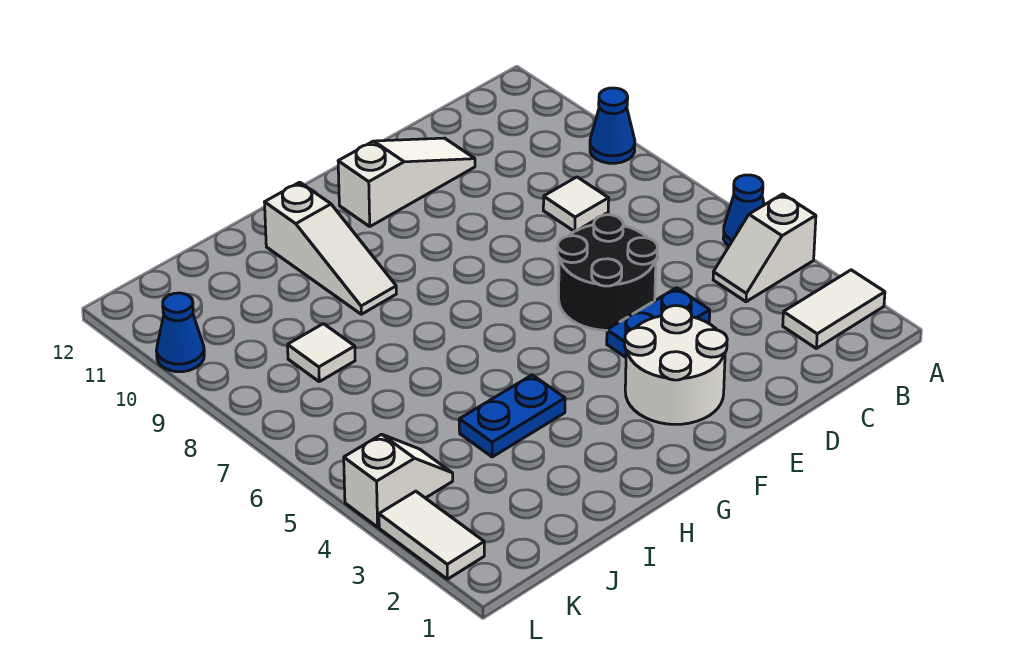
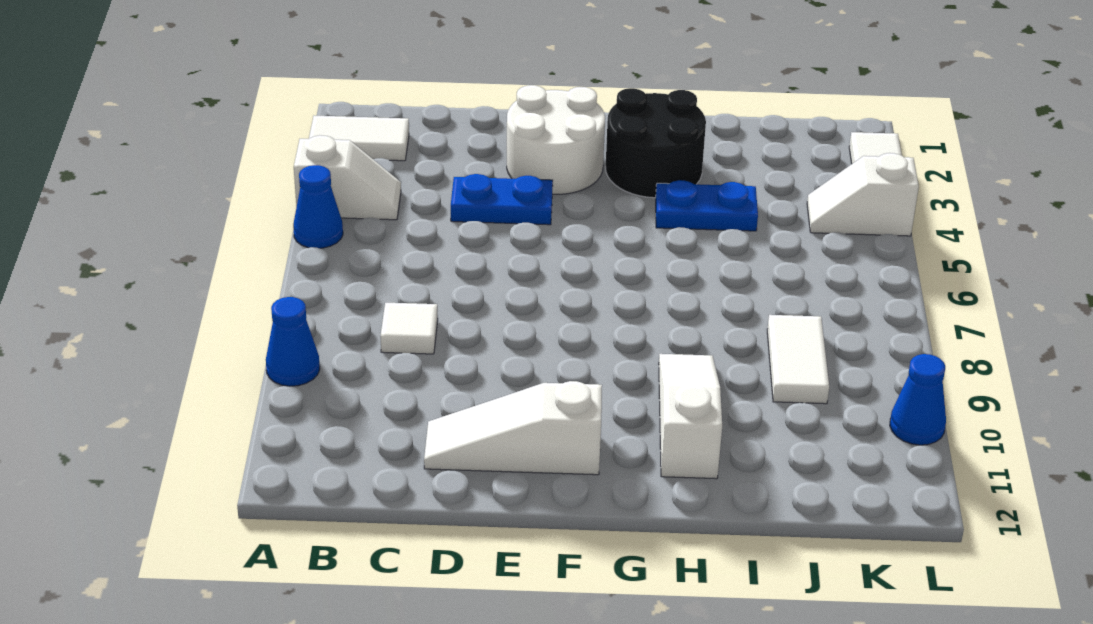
black 2x2 round brick [558,215,658,330] -> black 2x2 round brick moved to [605,88,706,198]
white 1x1 tile [288,324,355,382] -> white 1x2 tile [767,315,829,404]

